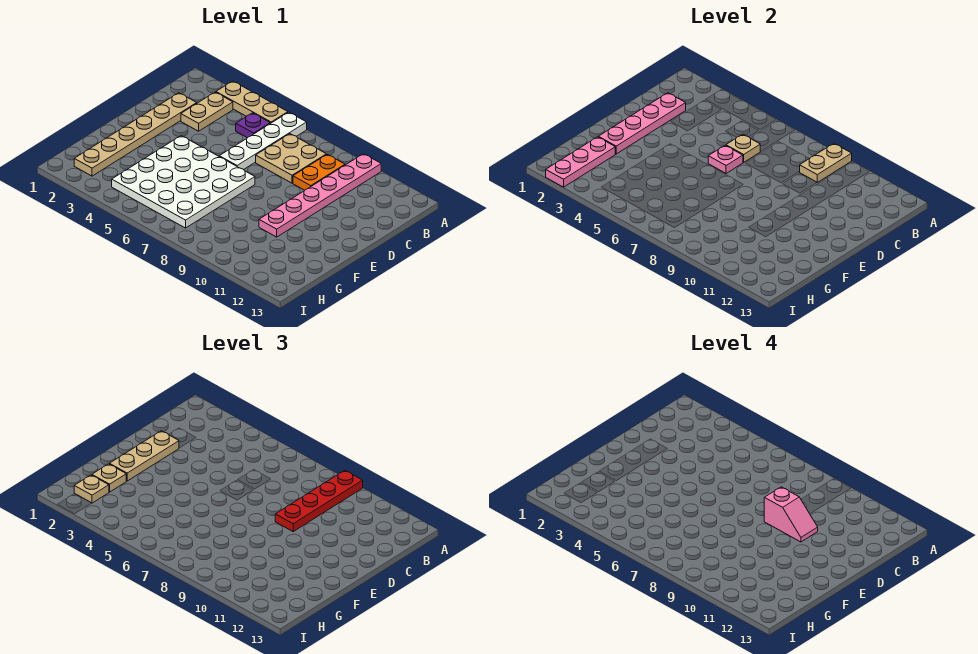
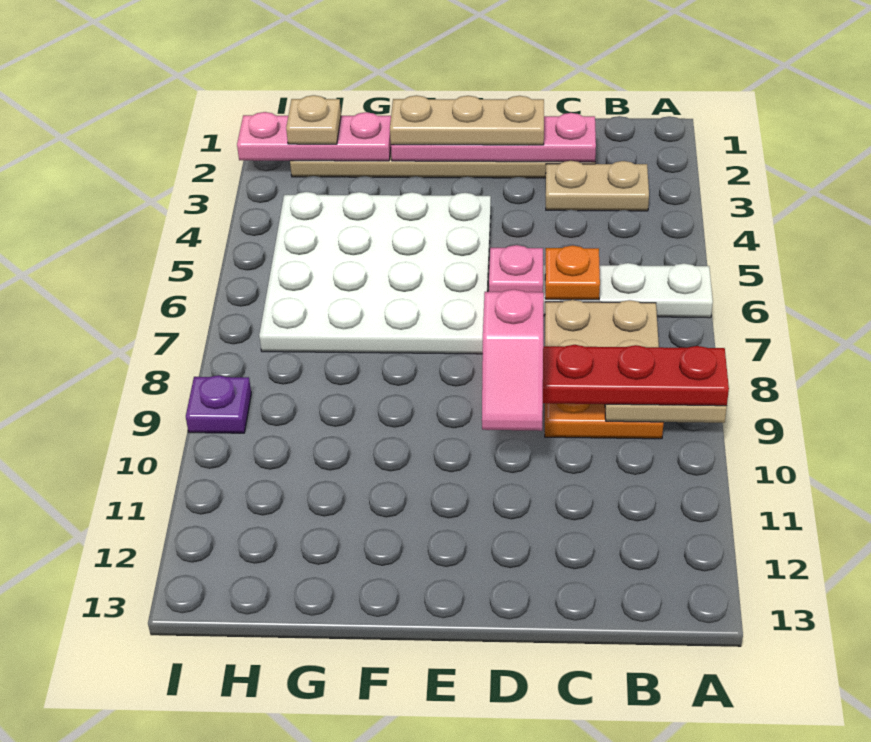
tan 1x3 plate [216,81,288,123] -> none
pink 1x6 plate [259,154,381,237] -> none
purple 1x1 plate [236,113,270,138] -> purple 1x1 plate moved to [186,375,251,433]
tan 1x1 plate [726,134,760,162] -> orange 1x1 plate [545,245,600,300]
tan 1x1 plate [92,464,126,492] -> none

